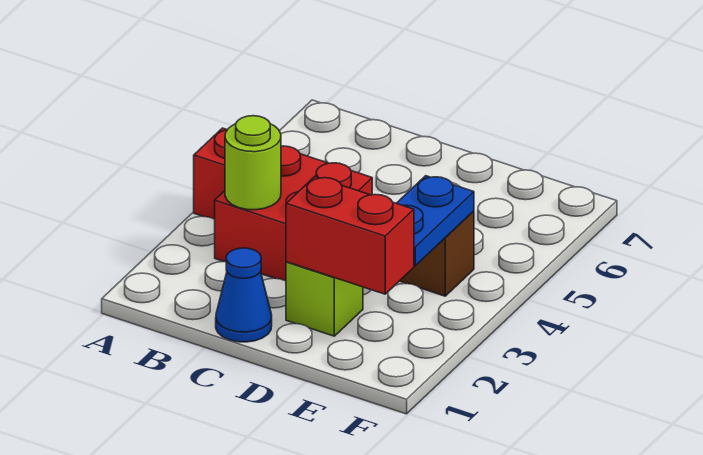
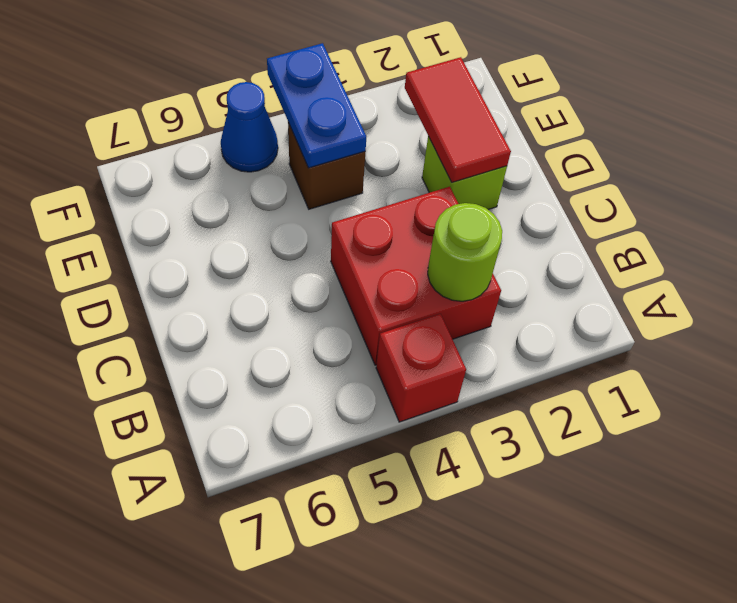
blue 1x1 cone [216,248,272,342] -> blue 1x1 cone moved to [221,82,278,172]
red 1x2 brick [286,177,414,294] -> red 1x2 tile [405,57,511,182]
blue 1x2 plate [397,176,474,266] -> blue 1x2 plate turned to [267,43,366,168]

